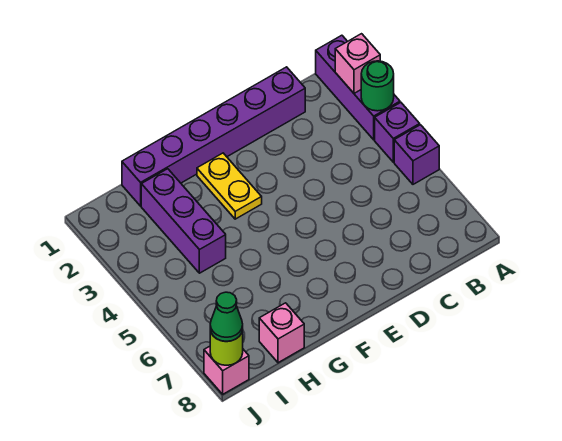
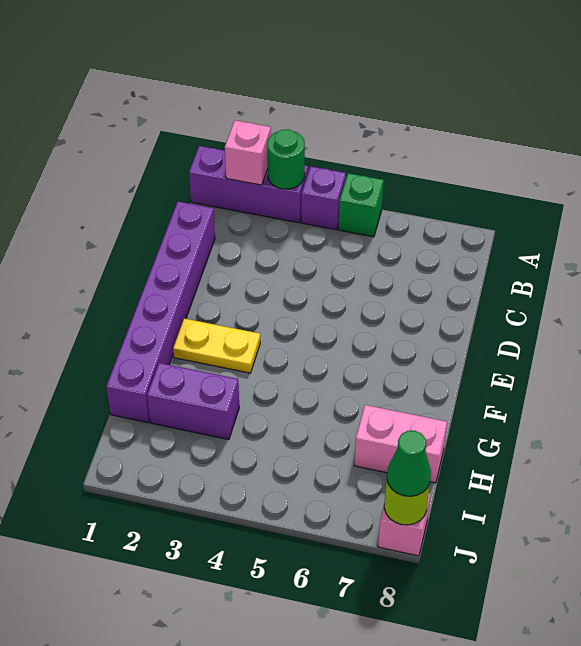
purple 1x1 brick [394,125,439,184] -> green 1x1 brick [338,173,384,237]
purple 1x3 brick [141,169,226,273] -> purple 1x2 brick [147,363,239,440]
pink 1x1 brick [259,303,304,363] -> pink 1x2 brick [354,405,447,483]

